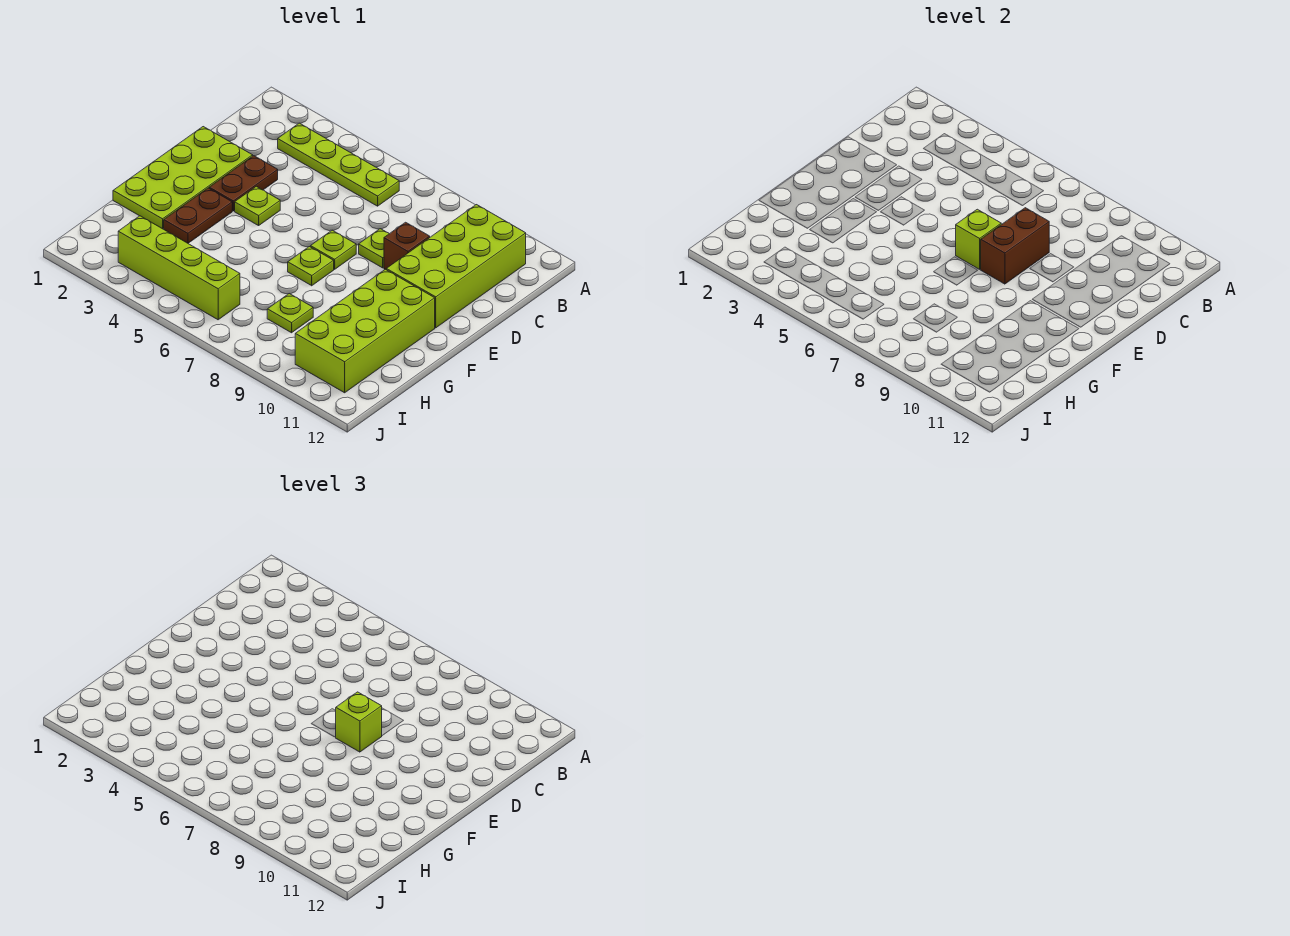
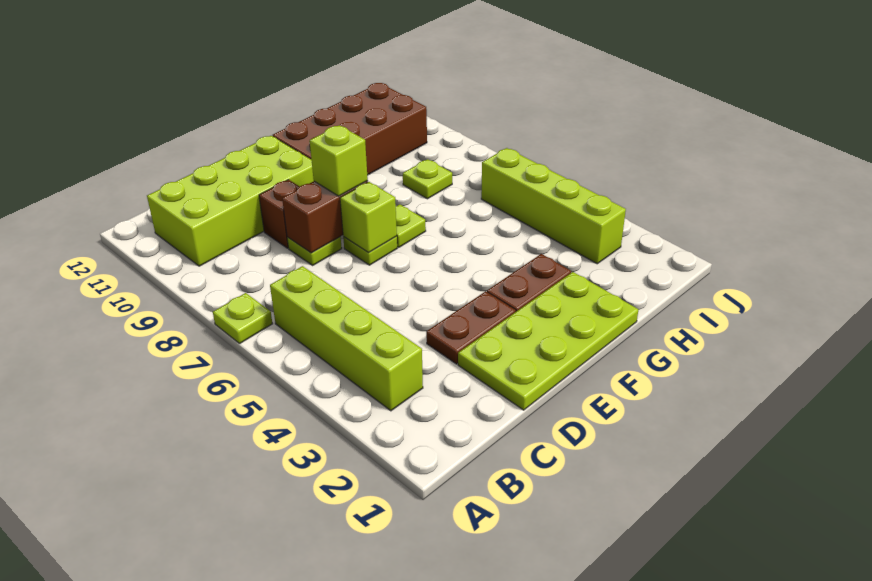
lime 1x4 plate [278,123,399,206] -> lime 1x4 brick [270,266,423,411]
lime 1x1 plate [235,186,280,226] -> lime 1x1 plate moved to [213,293,273,343]
lime 2x4 brick [295,269,435,393] -> brown 2x4 brick [273,83,427,175]

